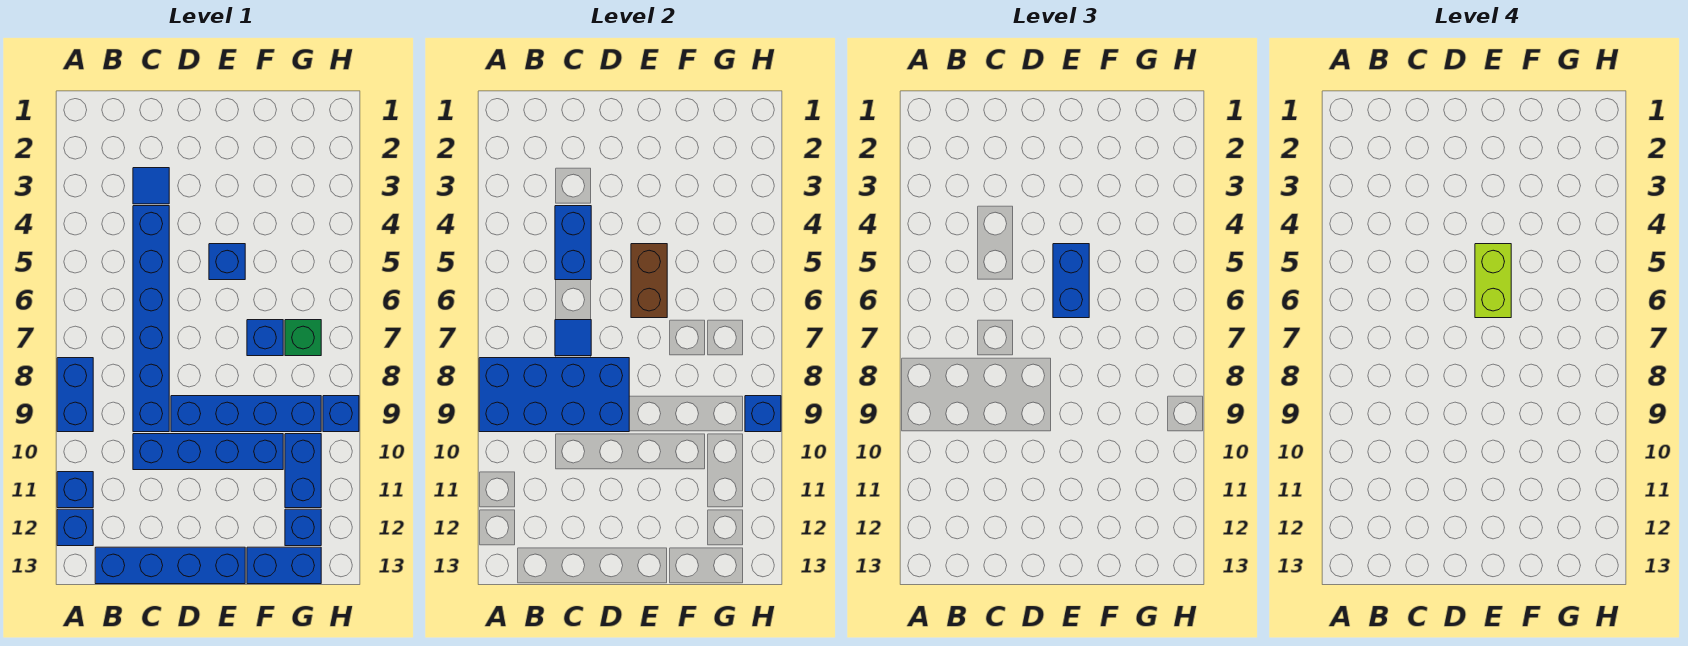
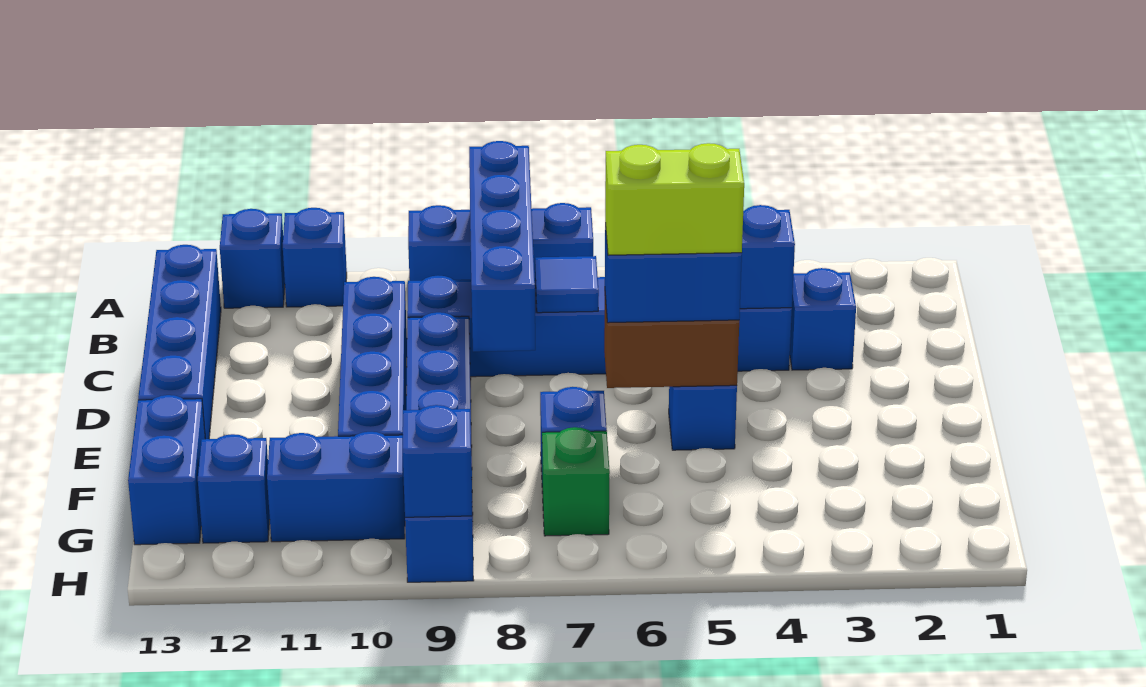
blue 1x2 brick [57,358,93,432] -> blue 1x3 brick [408,203,593,281]
blue 2x4 brick [479,358,629,432] -> blue 1x4 brick [469,141,535,352]
blue 1x1 tile [133,168,169,204] -> blue 1x1 brick [790,268,856,370]

